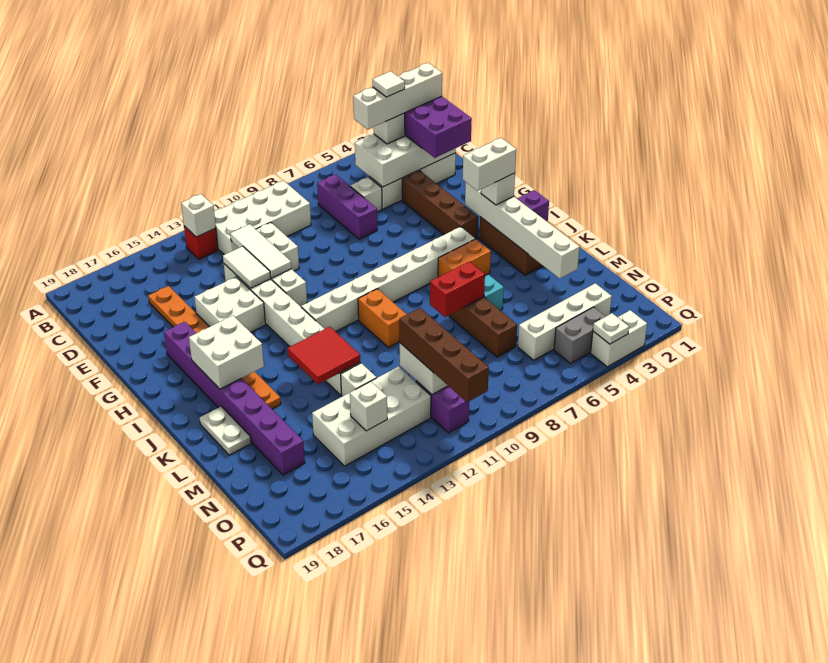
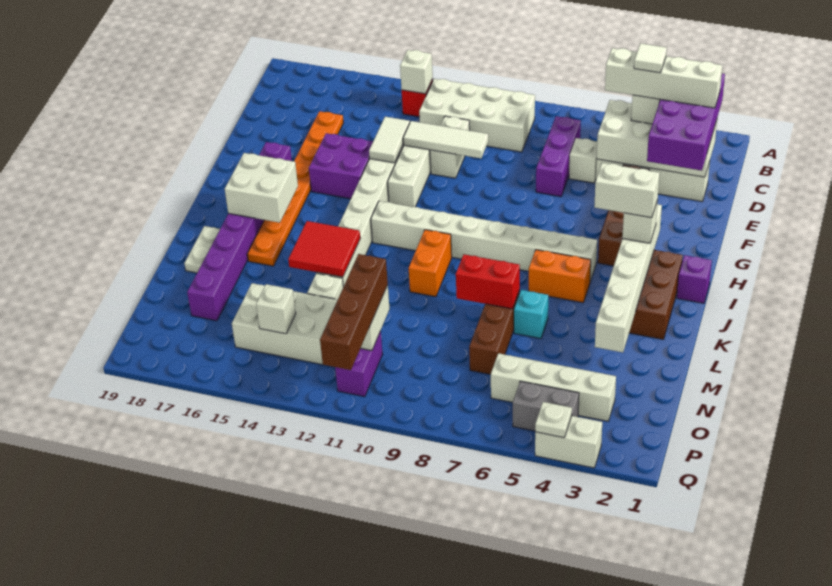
white 1x3 tile [230,224,291,278] -> white 1x3 tile turned to [403,121,488,158]
white 2x2 brick [194,277,266,332] -> purple 2x2 brick [309,133,373,199]

